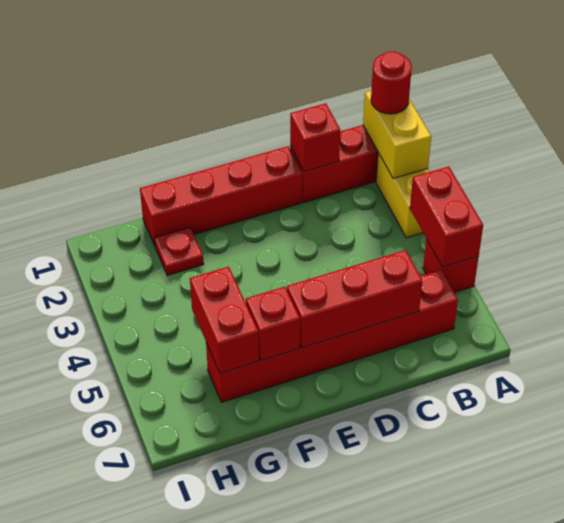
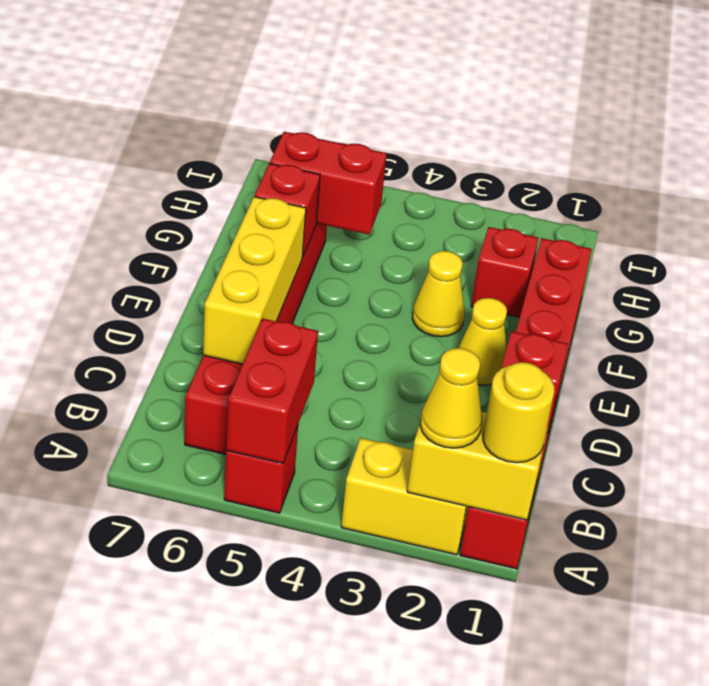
red 1x1 round brick [371,51,412,114] -> yellow 1x1 round brick [483,362,554,463]
none -> yellow 1x1 cone [420,348,482,448]
red 1x2 brick [410,166,483,267] -> red 1x2 brick turned to [226,318,318,464]
red 1x3 brick [287,250,422,348] -> yellow 1x3 brick [203,197,306,364]
none -> yellow 1x1 cone [459,298,507,385]
none -> yellow 1x1 cone [412,251,465,337]
red 1x1 plate [154,228,204,276] -> red 1x1 brick [471,227,538,317]

